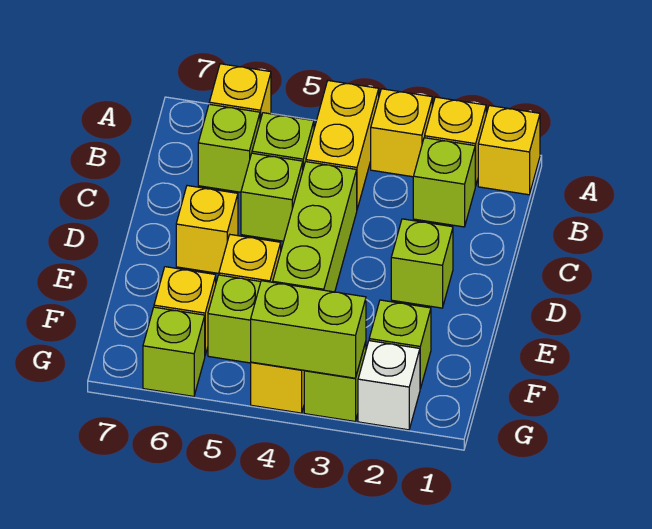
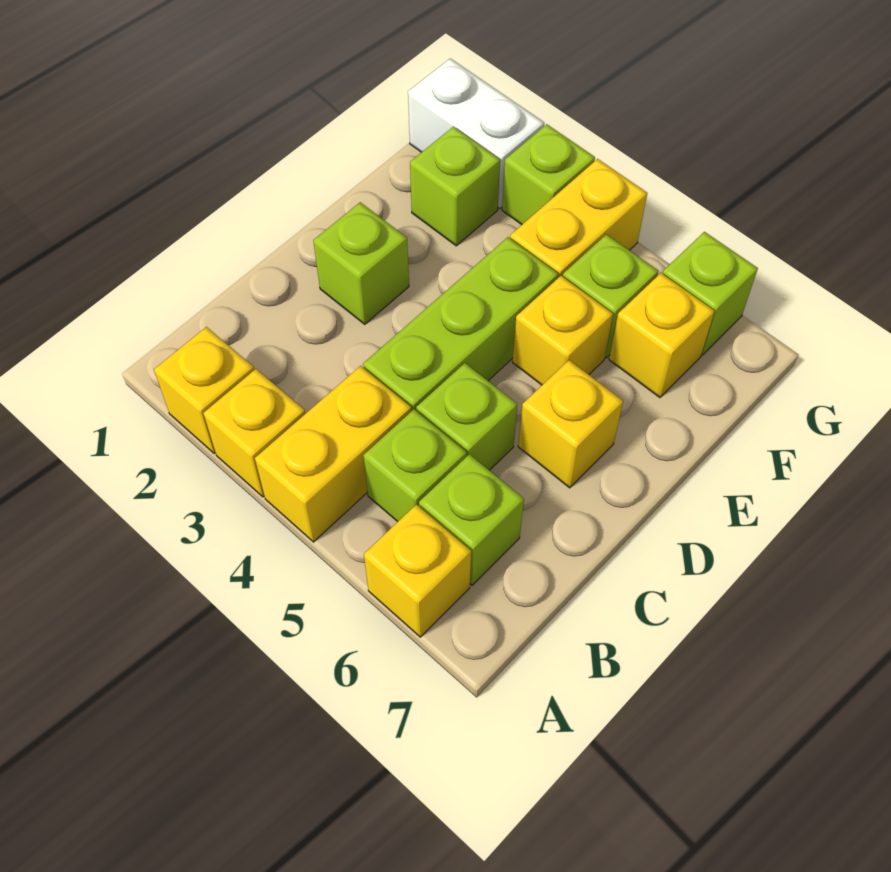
yellow 1x1 brick [478,106,540,195] -> none
lime 1x1 brick [413,138,475,227] -> none
white 1x1 brick [358,341,420,430] -> white 1x2 brick [408,58,544,208]
lime 1x2 brick [251,281,366,378] -> none

